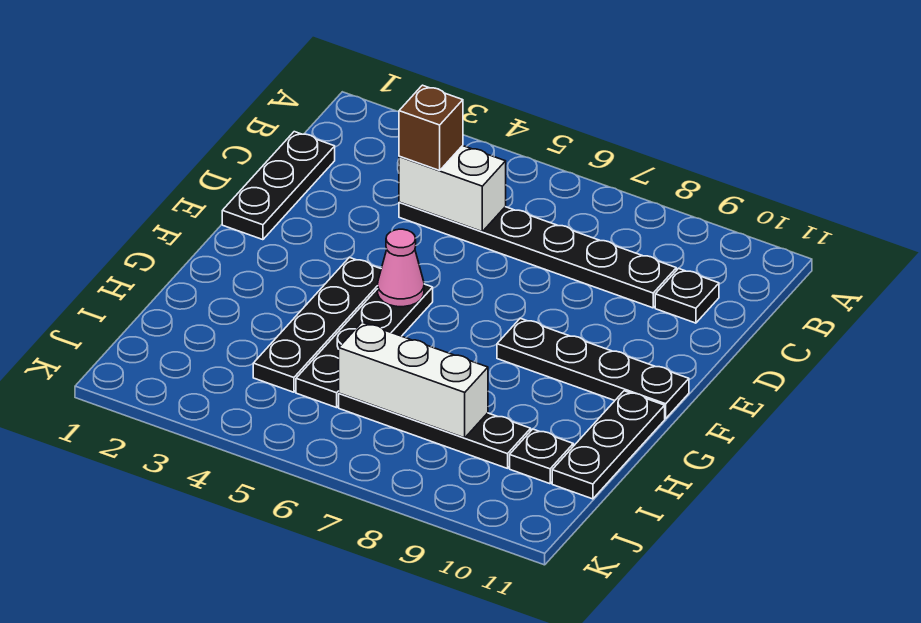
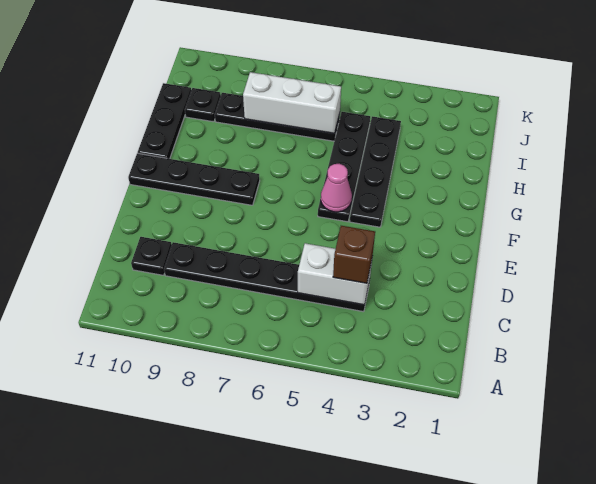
black 1x3 plate [222,132,335,240] -> none

